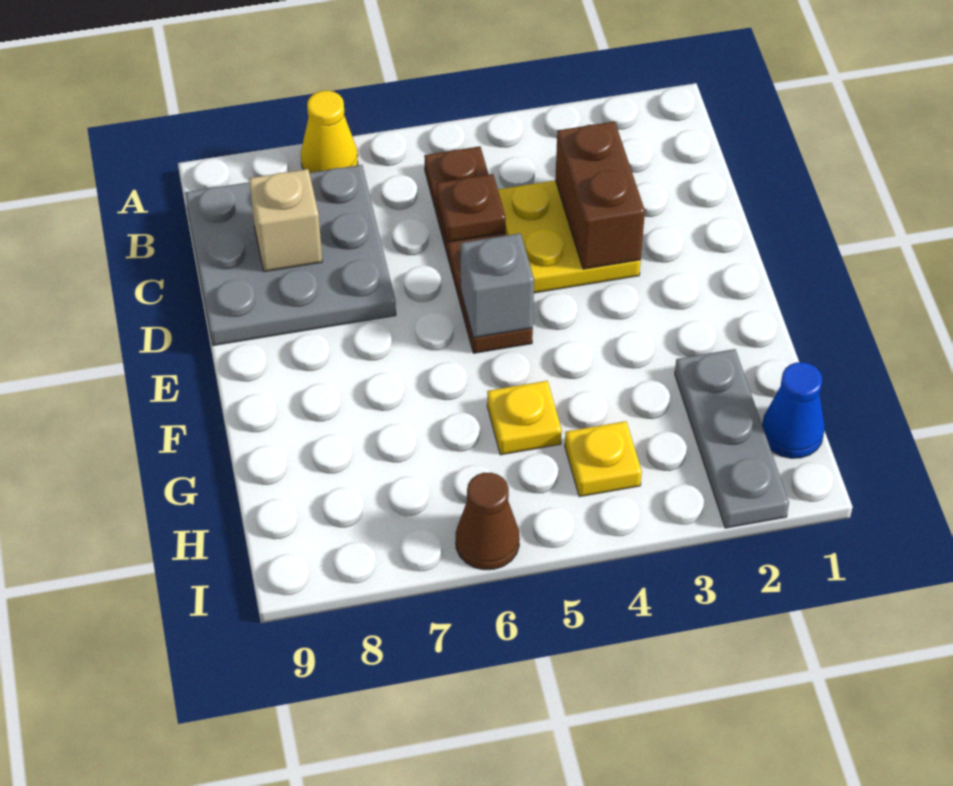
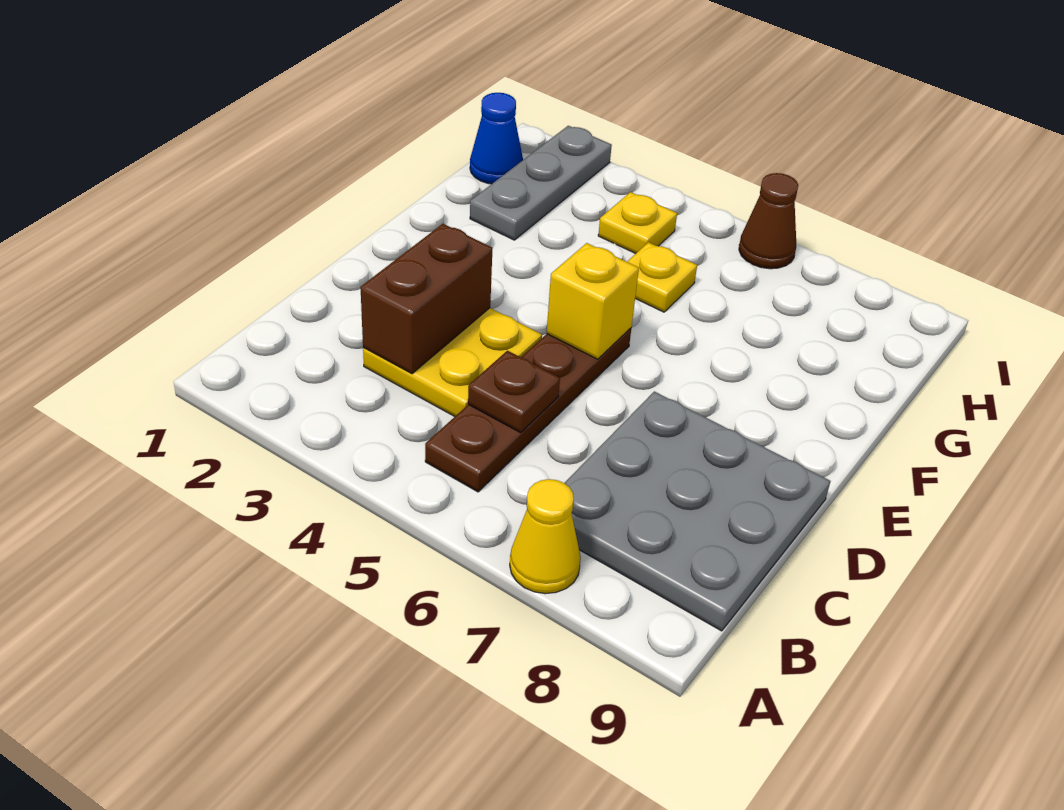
tan 1x1 brick [249,169,322,272] -> none
grey 1x1 brick [461,233,534,338] -> yellow 1x1 brick [547,243,639,359]

